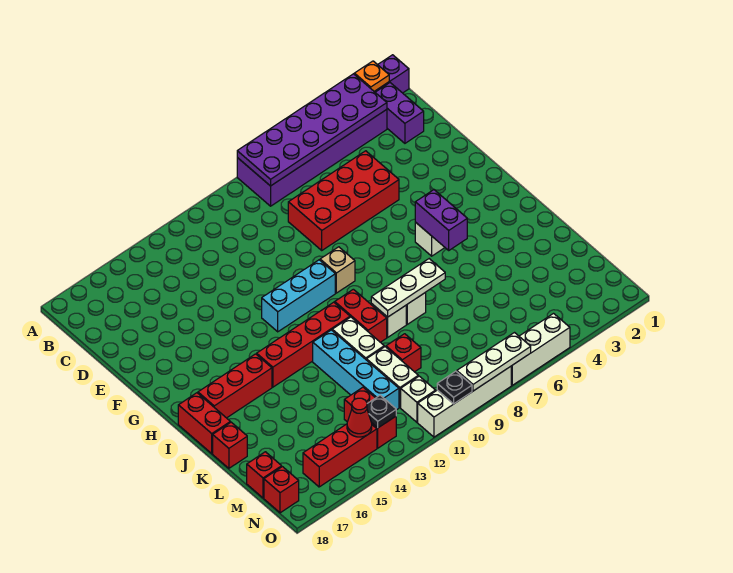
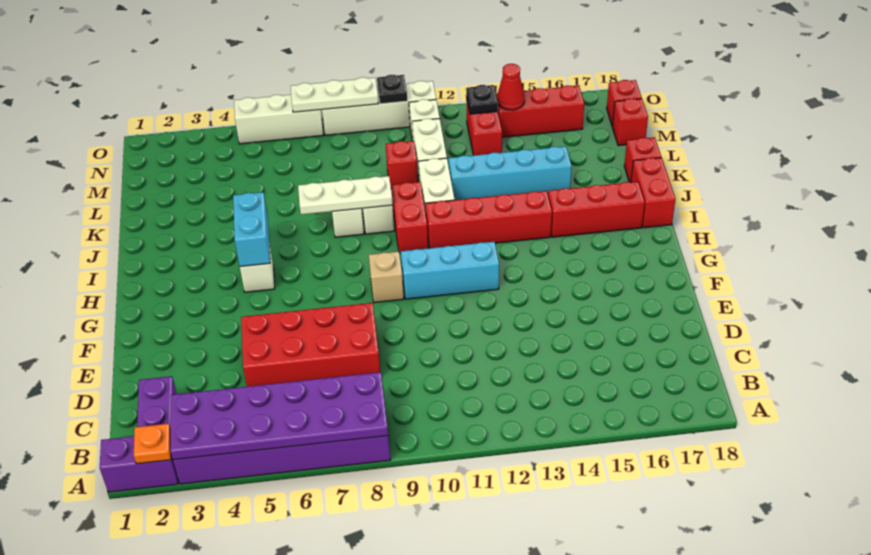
purple 1x2 brick [415,190,467,250] -> cyan 1x2 brick [233,192,270,267]
cyan 1x4 brick [313,330,399,410] -> cyan 1x4 brick turned to [449,146,572,200]

